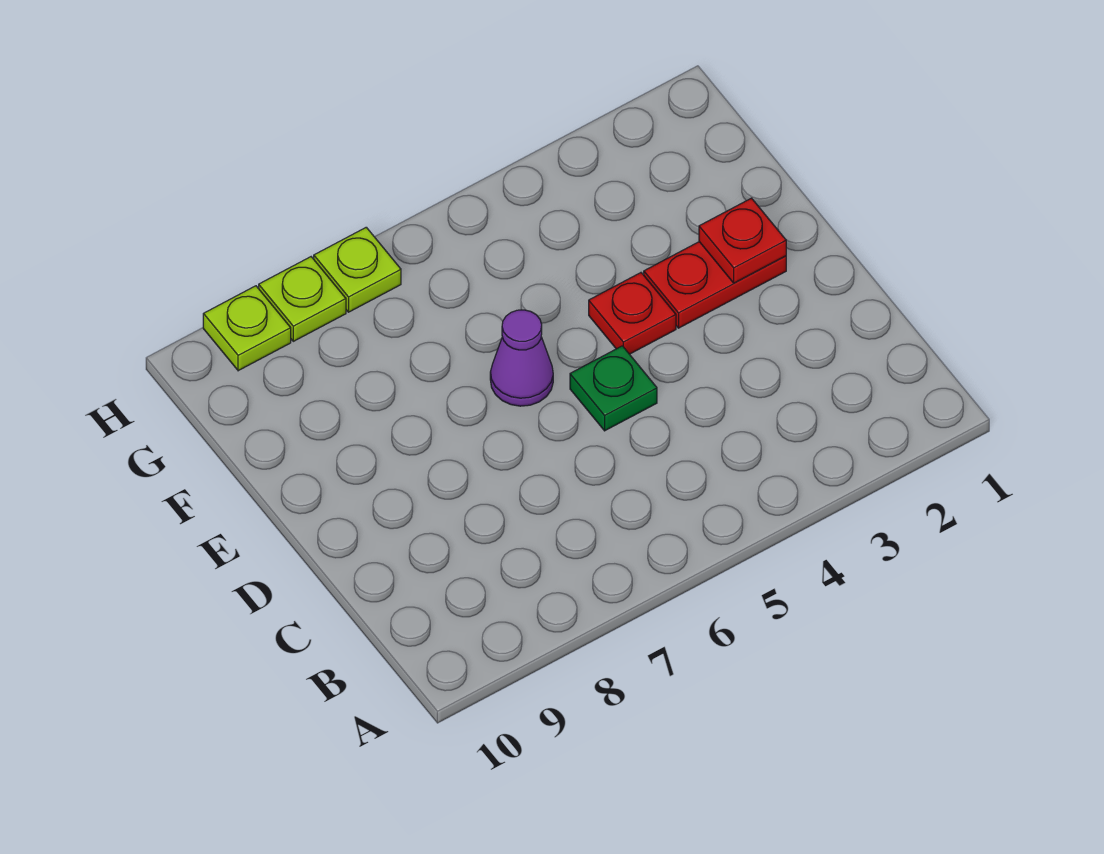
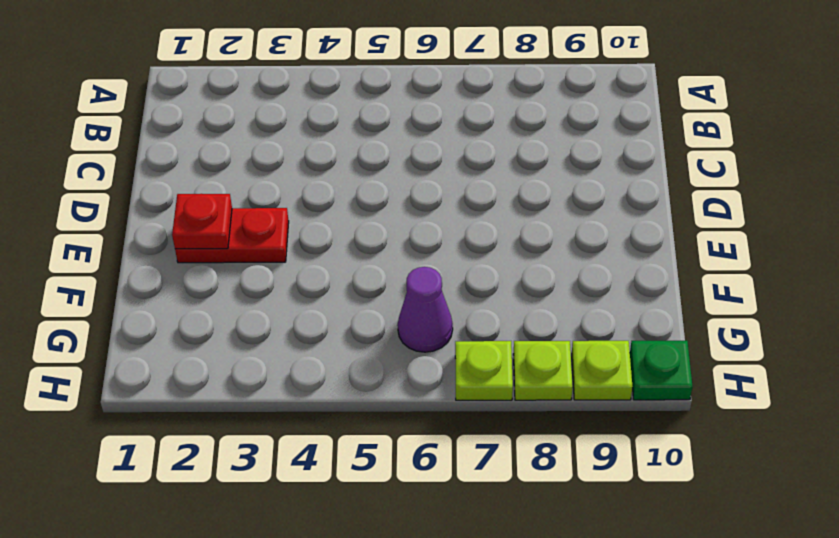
green 1x1 plate [570,346,657,431] -> green 1x1 plate moved to [630,341,693,400]
red 1x1 plate [589,273,676,354] -> none
purple 1x1 cone [490,310,553,406] -> purple 1x1 cone moved to [398,267,453,352]

